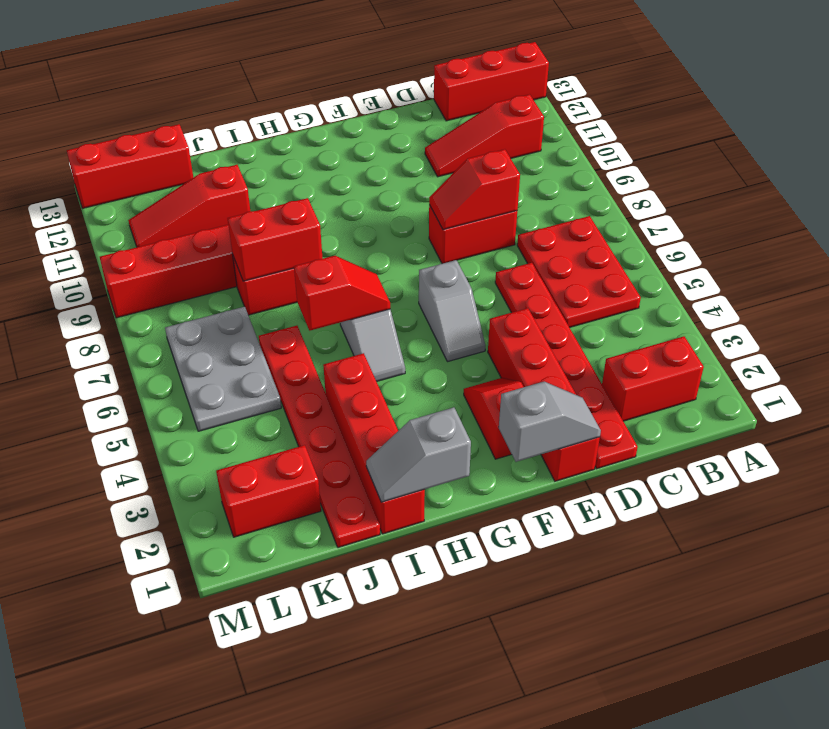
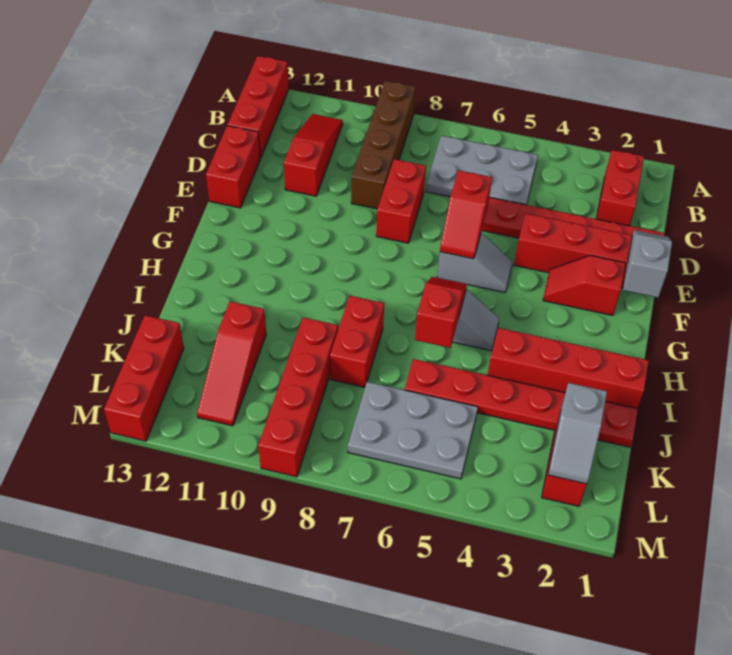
none -> brown 1x4 brick [351,81,416,209]
red 2x3 plate [517,216,641,327] -> grey 2x3 plate [426,136,538,205]
red 1x3 slope [425,94,544,177] -> red 1x3 slope turned to [284,114,343,196]
red 1x2 slope [429,149,520,230] -> red 1x2 slope moved to [440,170,492,259]
grey 1x2 slope [366,407,471,502] -> grey 1x2 slope moved to [548,383,607,484]
red 1x2 brick [228,198,323,281] -> red 1x2 brick moved to [206,125,260,208]

